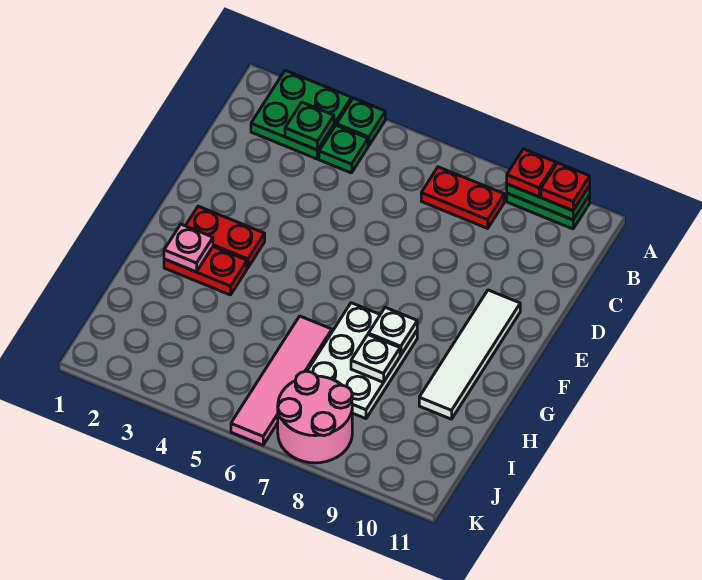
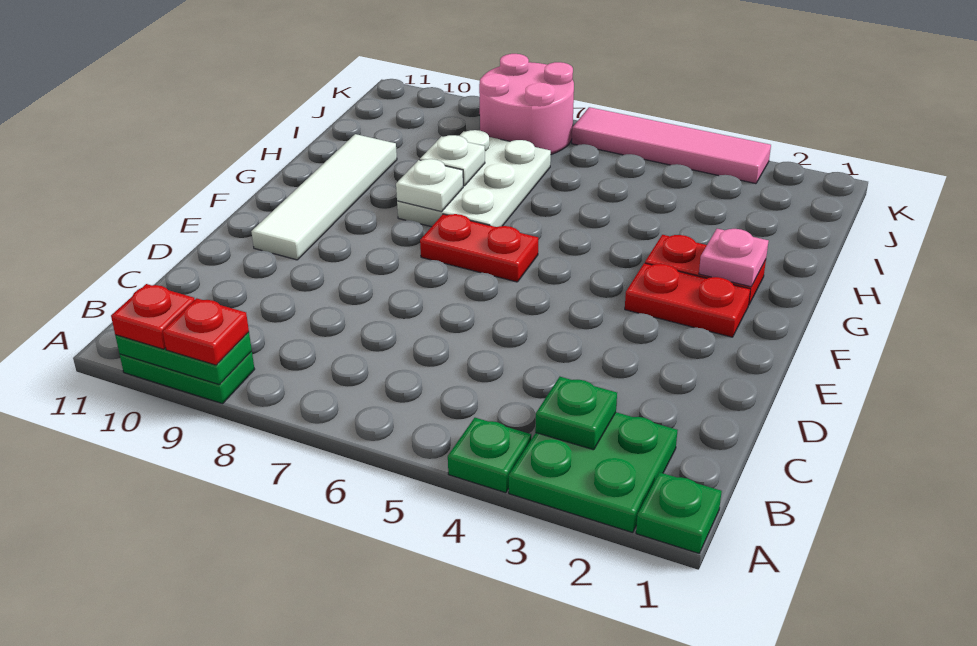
green 1x1 plate [319,125,368,173] -> green 1x1 plate moved to [636,472,722,553]
red 1x2 plate [421,167,504,228] -> red 1x2 plate moved to [420,214,538,282]
pink 1x4 tile [231,316,332,445] -> pink 1x4 tile turned to [572,107,771,184]

